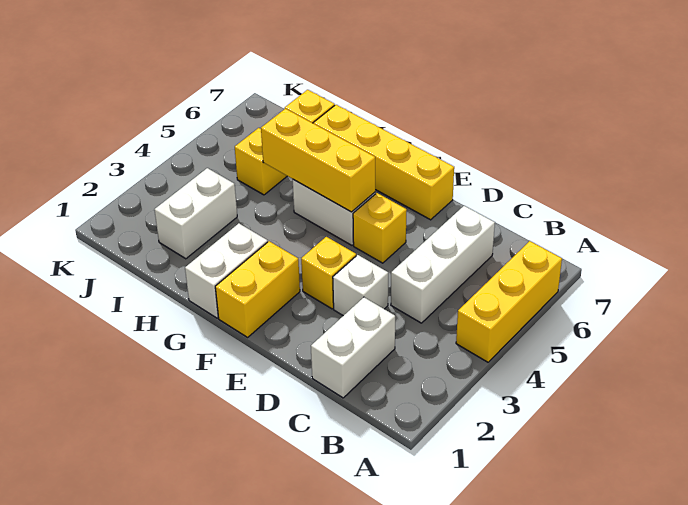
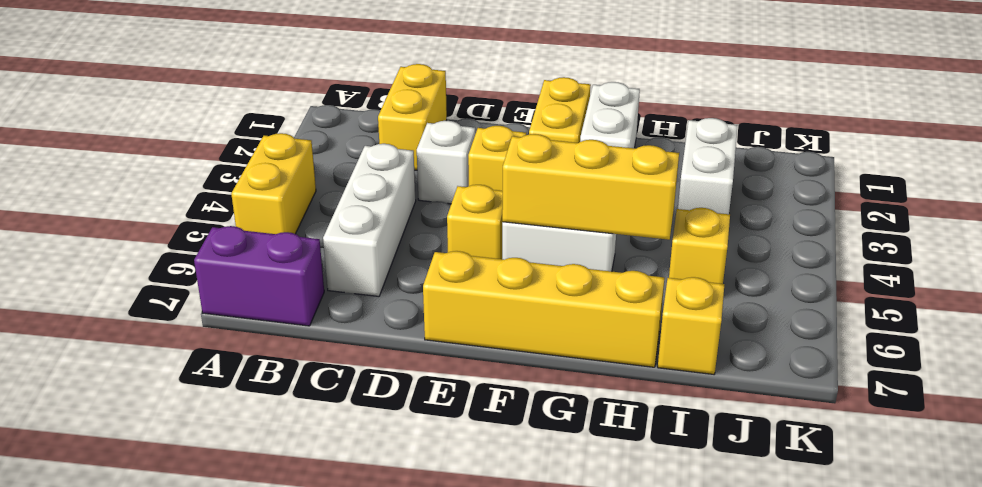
yellow 1x3 brick [456,241,562,362] -> yellow 1x2 brick [231,133,316,234]
none -> purple 1x2 brick [194,226,324,326]
white 1x2 brick [311,297,395,398] -> yellow 1x2 brick [378,64,447,170]

